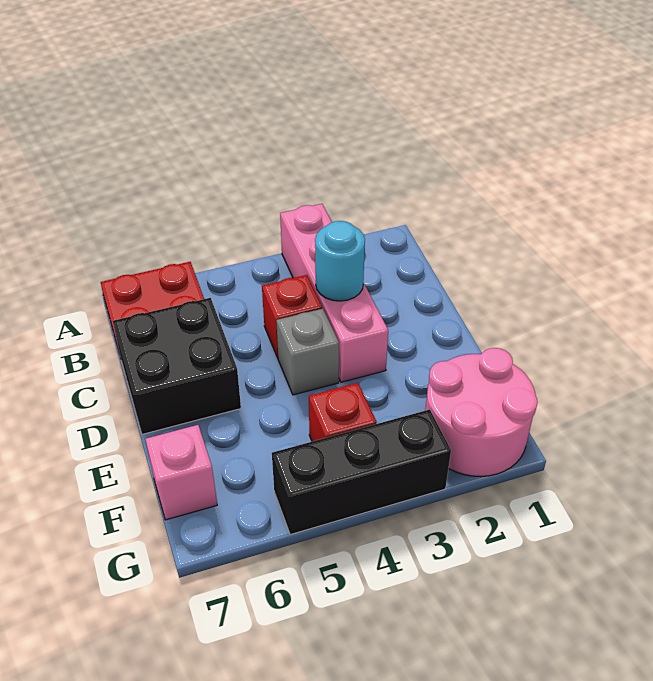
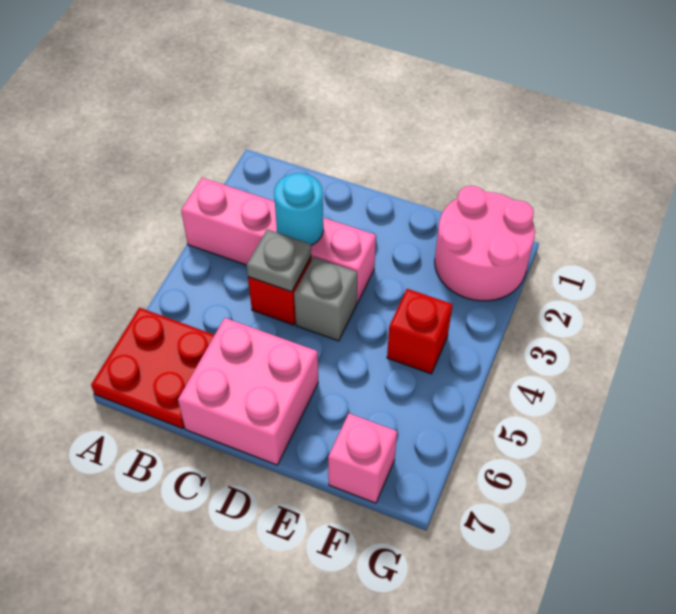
none -> grey 1x1 plate [247,229,311,292]
black 2x2 brick [113,298,241,434] -> pink 2x2 brick [178,318,318,465]
black 1x3 brick [272,409,451,535] -> none

